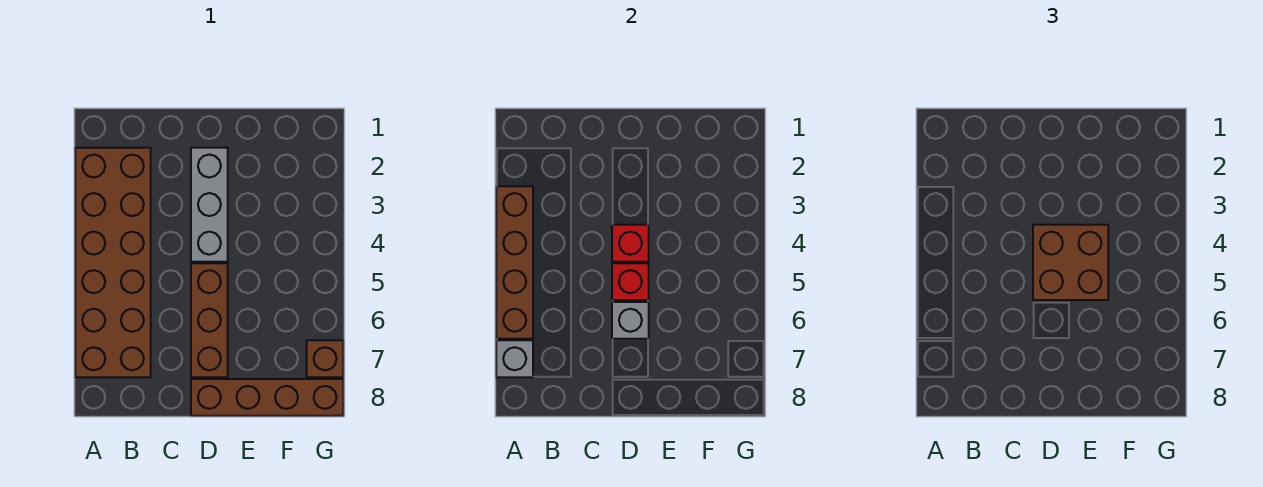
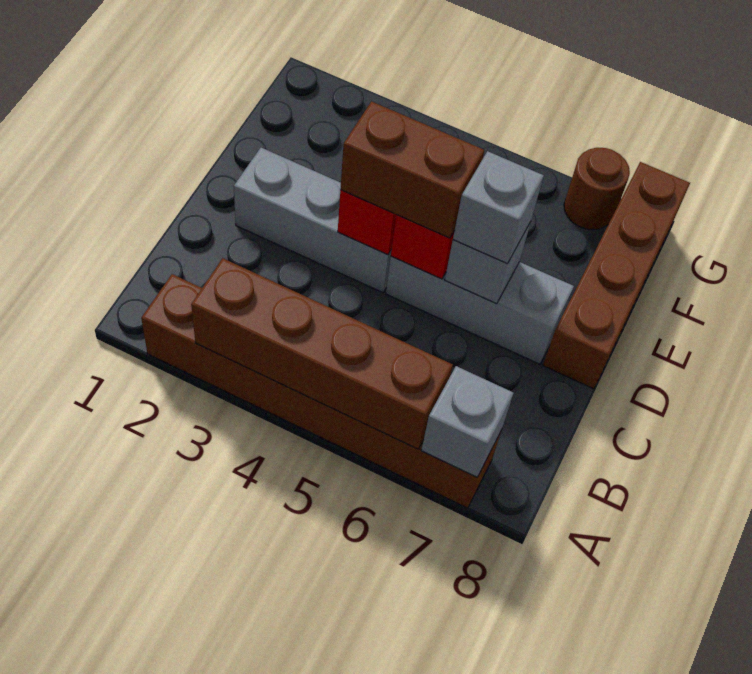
brown 2x6 brick [75,148,151,377] -> brown 1x6 brick [141,274,502,508]
brown 2x2 brick [1033,225,1108,300] -> brown 1x2 brick [340,101,484,238]
brown 1x3 brick [191,263,228,377] -> grey 1x3 brick [386,257,574,364]
none -> grey 1x1 brick [453,151,544,264]
brown 1x1 brick [307,340,343,377] -> brown 1x1 round brick [564,148,630,229]

